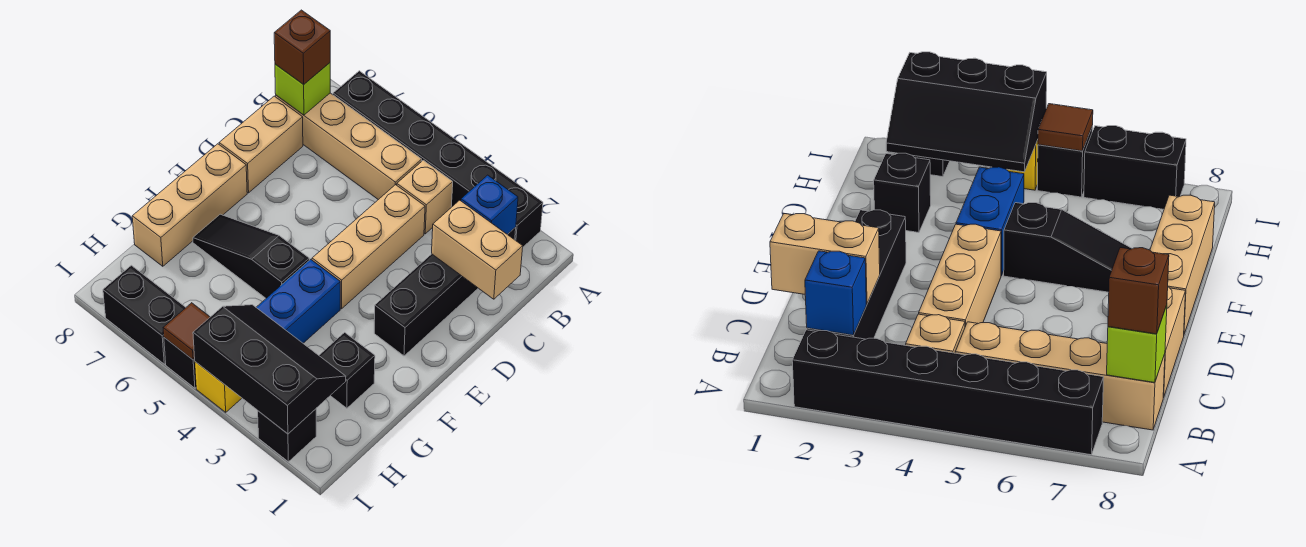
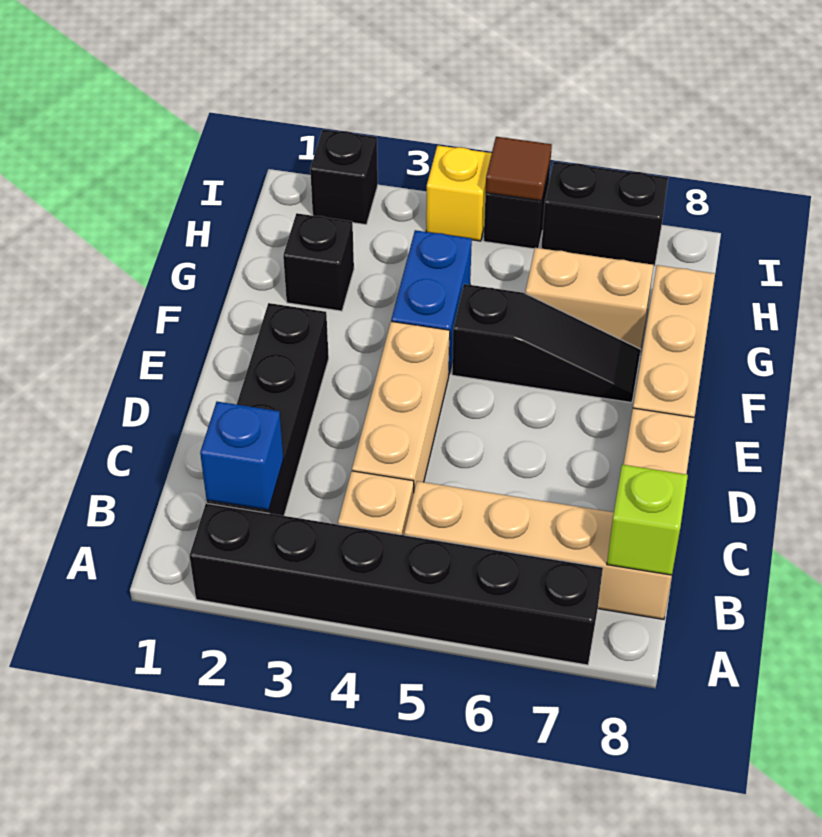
brown 1x1 brick [274,10,330,84] -> none
tan 1x2 brick [432,200,523,299] -> tan 1x2 brick moved to [525,248,654,349]
black 2x3 slope [193,305,346,434] -> none

